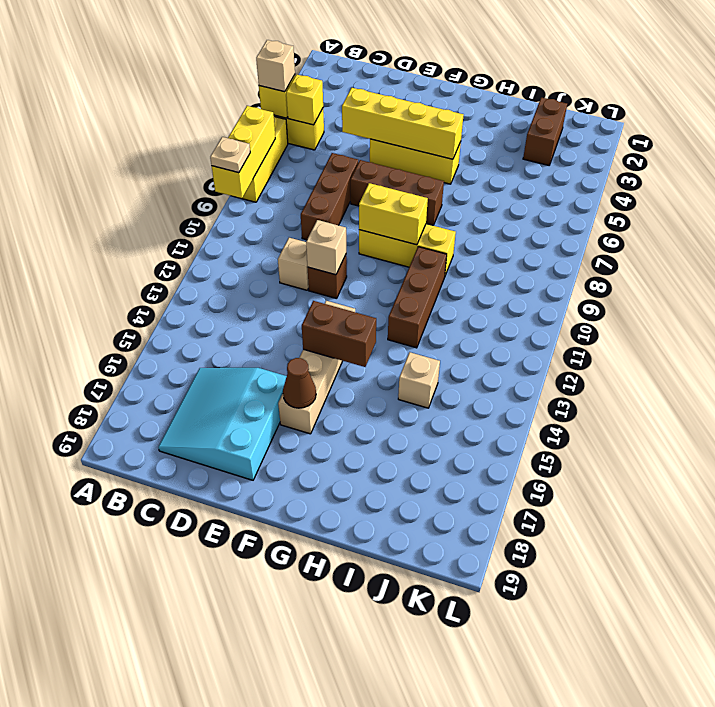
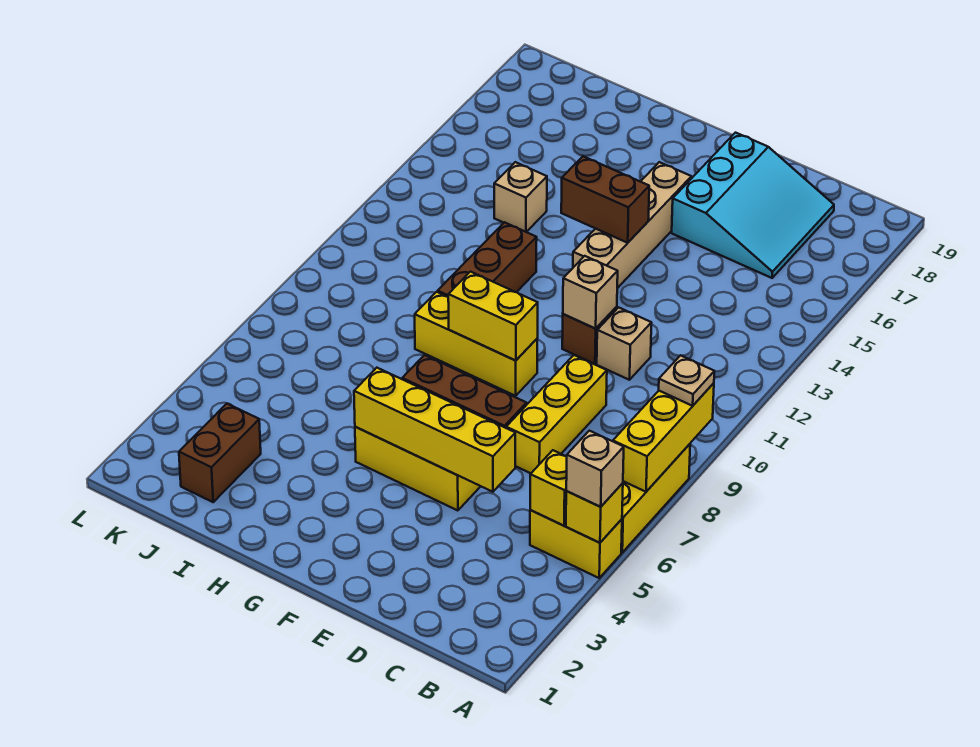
brown 1x3 brick [301,153,358,240] -> yellow 1x3 brick [506,355,607,473]
brown 1x1 cone [283,358,316,408] -> none

